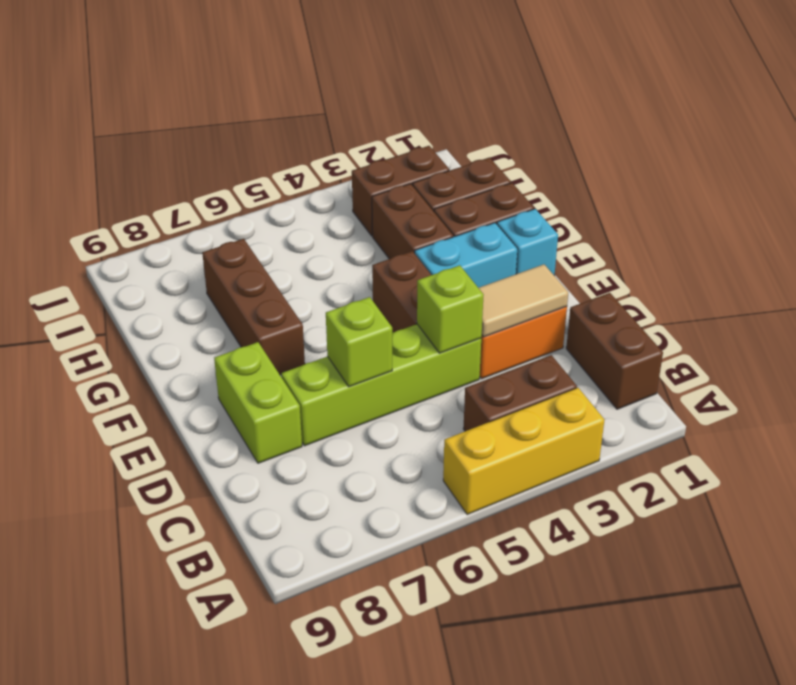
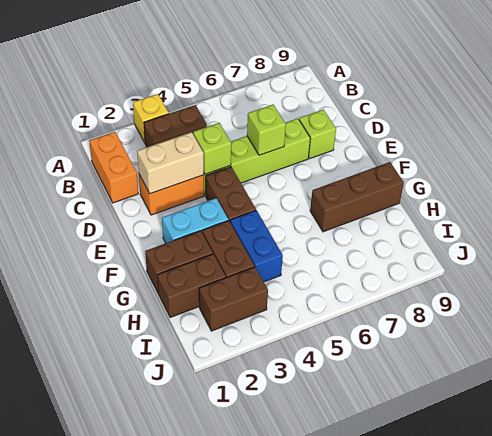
yellow 1x3 brick [443,388,604,515] -> yellow 1x1 brick [133,94,169,143]
brown 1x2 brick [566,293,663,409] -> orange 1x2 brick [89,132,138,203]
tan 1x2 tile [479,264,568,337] -> tan 1x2 brick [137,132,204,194]
lime 1x2 brick [214,342,302,463] -> lime 1x1 brick [299,110,336,159]
cyan 1x1 brick [497,209,558,276] -> none
brown 1x3 brick [202,239,305,375] -> brown 1x3 brick turned to [310,162,404,232]
none -> blue 1x2 brick [230,210,283,282]

